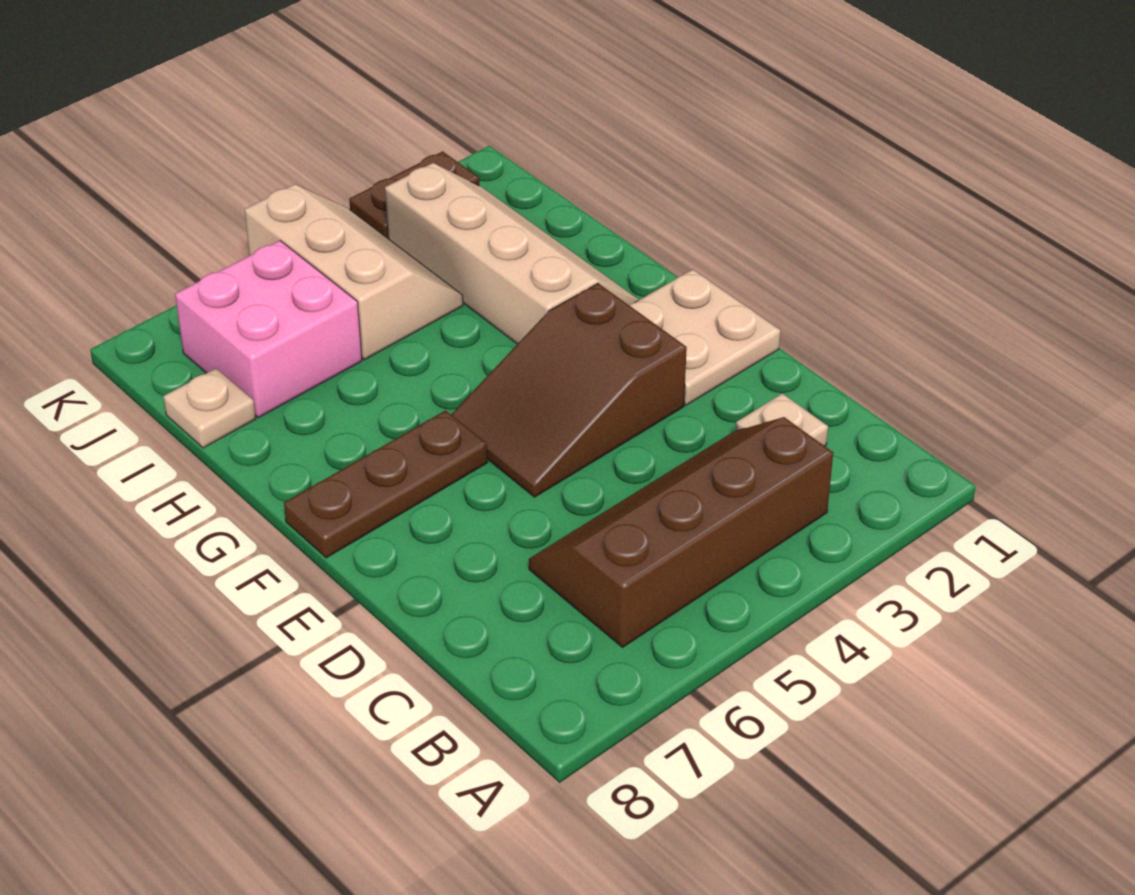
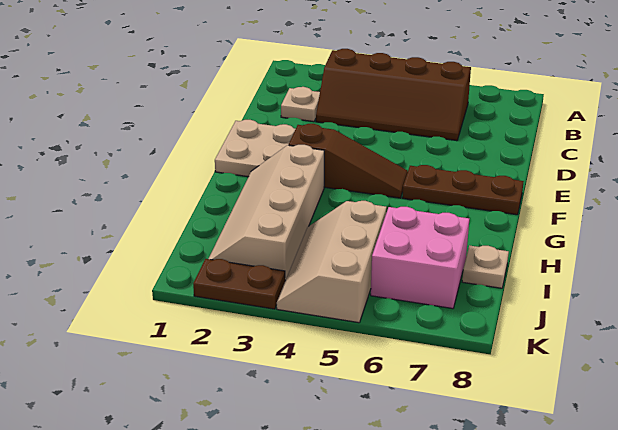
brown 2x3 slope [451,283,687,497] -> brown 1x3 slope [289,124,408,198]

